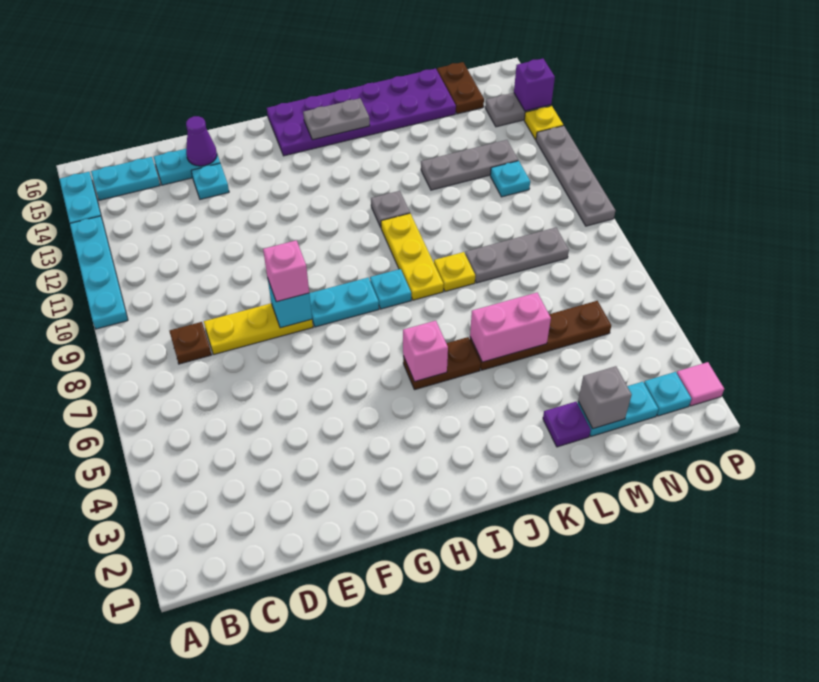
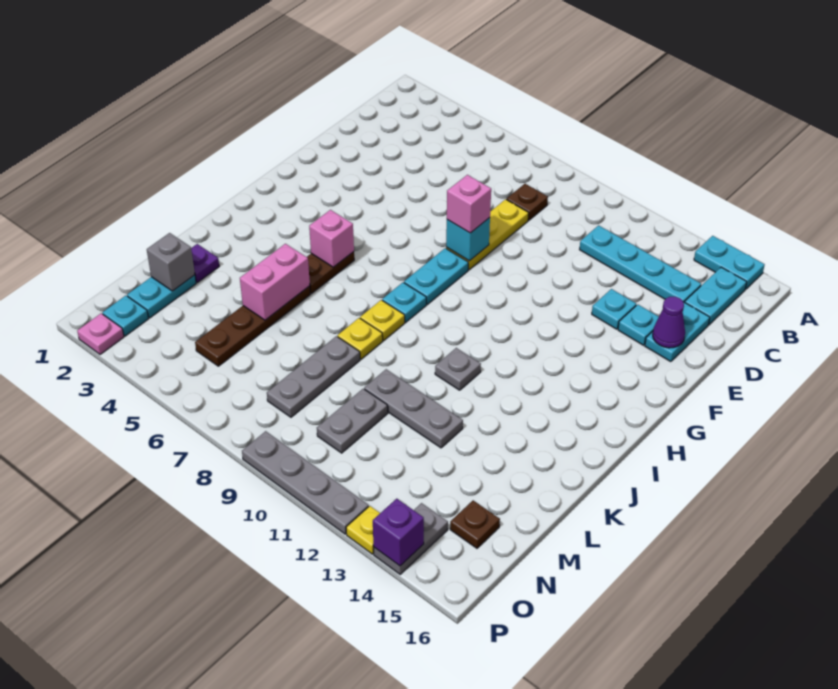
cyan 1x4 plate [70,216,128,329] -> cyan 1x4 plate moved to [580,225,701,302]
purple 2x6 plate [267,68,456,156] -> none
grey 1x2 plate [303,98,370,140] -> grey 1x2 plate moved to [317,389,388,453]
yellow 1x3 plate [381,213,444,300] -> yellow 1x1 plate [360,300,405,341]
grey 1x3 plate [421,140,518,190] -> grey 1x3 plate turned to [364,369,463,448]
cyan 1x1 plate [490,161,530,197] -> cyan 1x1 plate moved to [592,289,636,329]
brown 1x2 plate [437,62,484,114] -> brown 1x1 plate [450,500,500,548]
pink 1x1 tile [677,362,724,406] -> pink 1x1 plate [77,313,124,354]

